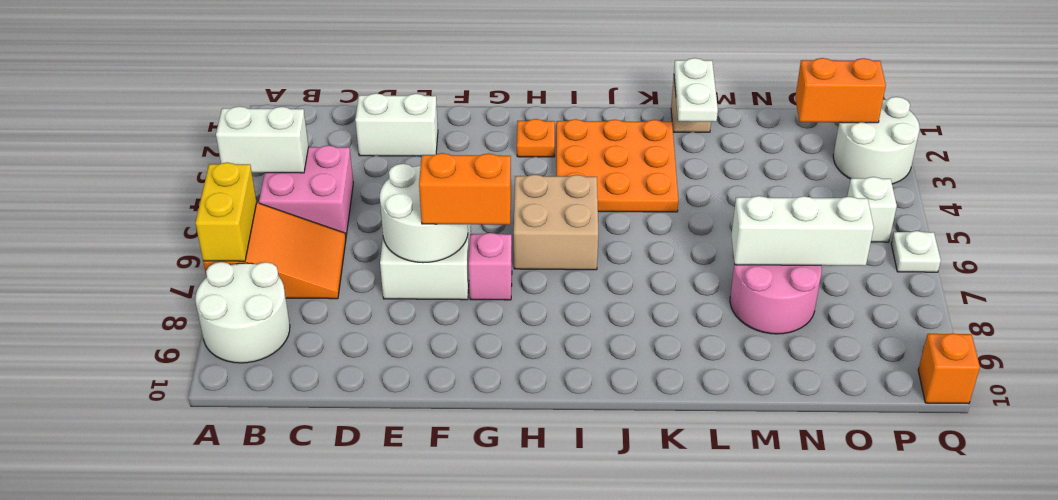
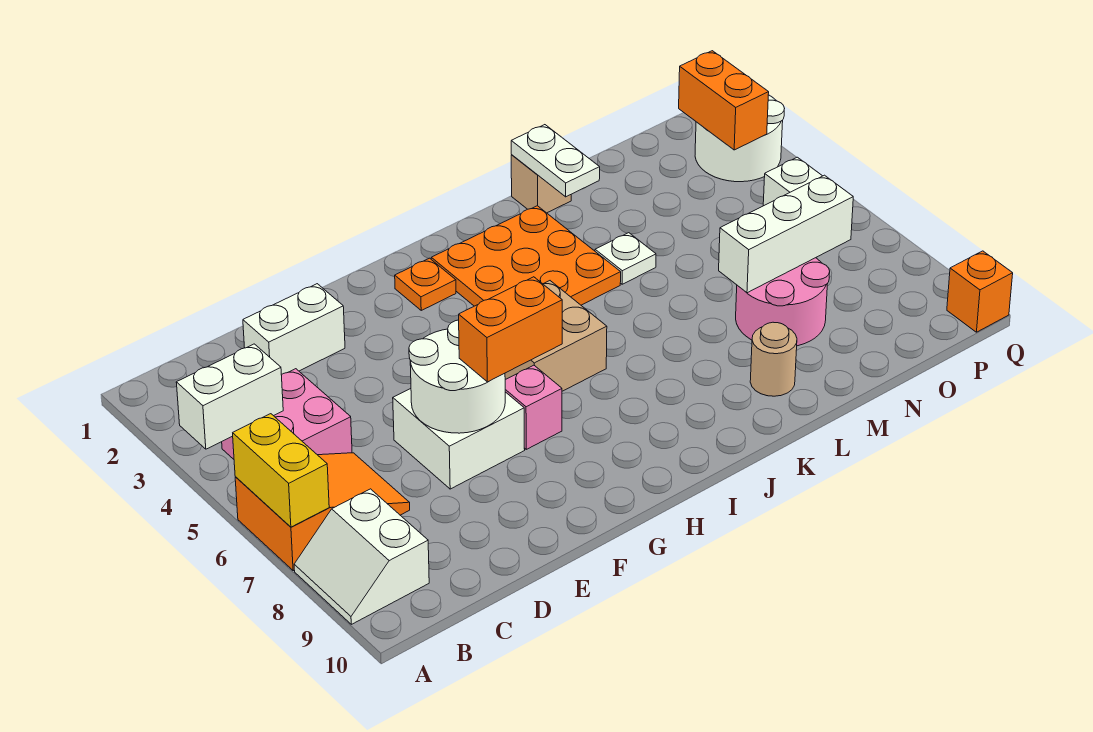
white 2x2 round brick [195,262,290,363] -> white 2x2 slope [294,489,429,624]
none -> tan 1x1 round brick [750,322,797,396]
orange 1x2 brick [795,58,886,123] -> orange 1x2 brick turned to [679,51,769,150]
white 1x1 plate [891,231,941,272] -> white 1x1 plate moved to [595,233,656,284]

